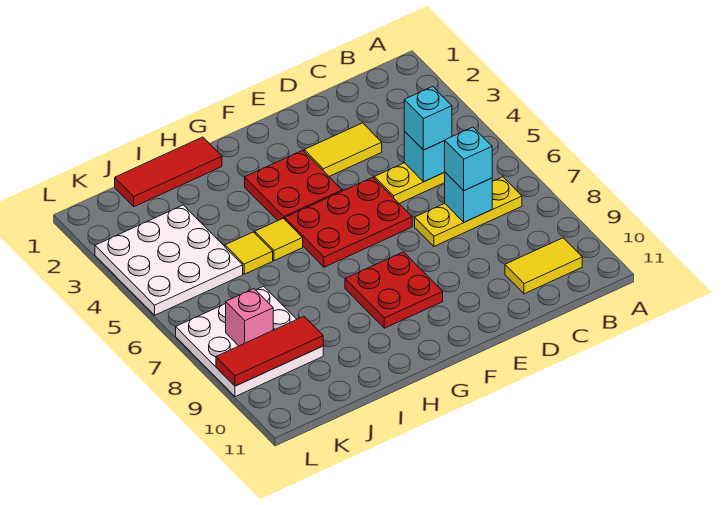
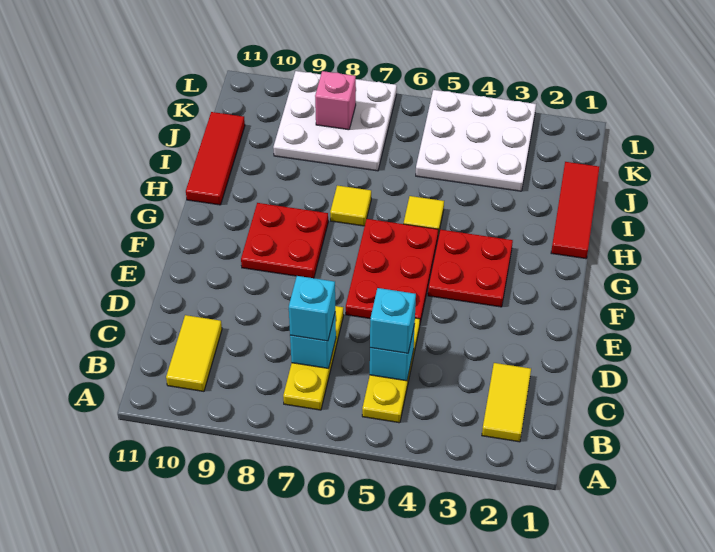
yellow 1x2 tile [304,123,382,176] -> yellow 1x2 tile moved to [482,363,531,442]
yellow 1x1 tile [225,232,273,274] -> yellow 1x1 tile moved to [330,185,371,226]
red 1x3 tile [216,316,323,386] -> red 1x3 tile moved to [186,112,245,205]

